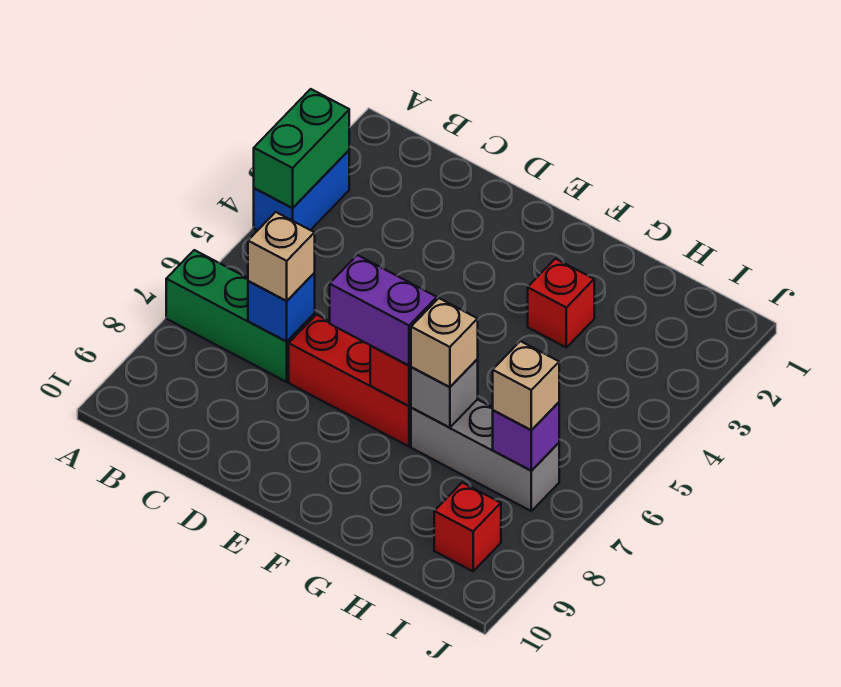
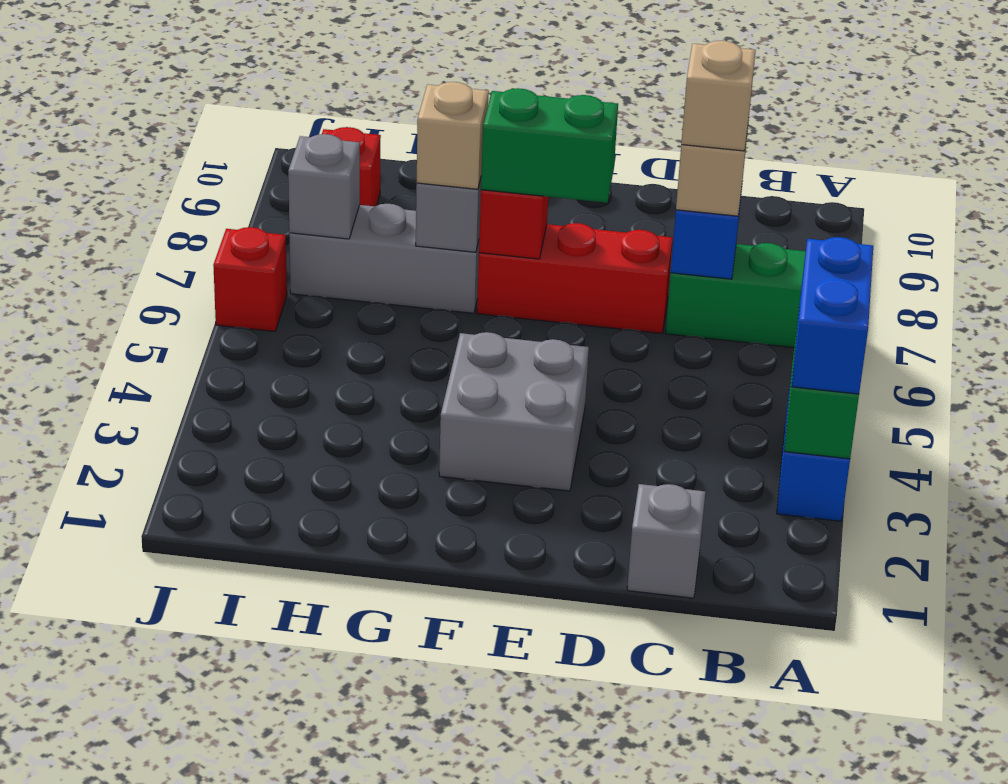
none -> blue 1x2 brick [792,237,873,394]
none -> grey 1x1 brick [627,484,705,598]
none -> grey 2x2 brick [439,332,589,491]
purple 1x2 brick [330,255,437,366] -> green 1x2 brick [481,88,618,203]
red 1x1 brick [528,259,594,347] -> red 1x1 brick moved to [213,227,287,331]
purple 1x1 brick [493,402,559,470] -> grey 1x1 brick [288,134,360,239]
tan 1x1 brick [493,341,559,430] -> tan 1x1 brick moved to [681,41,756,151]

